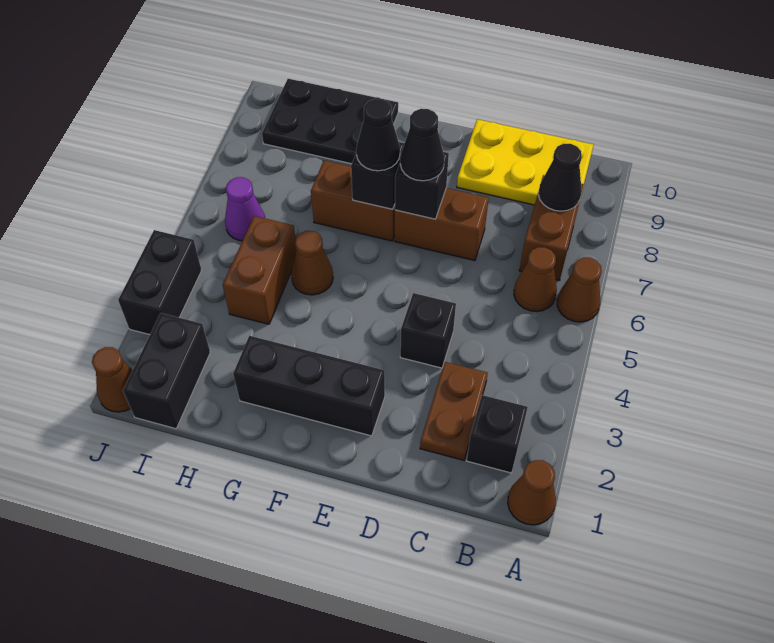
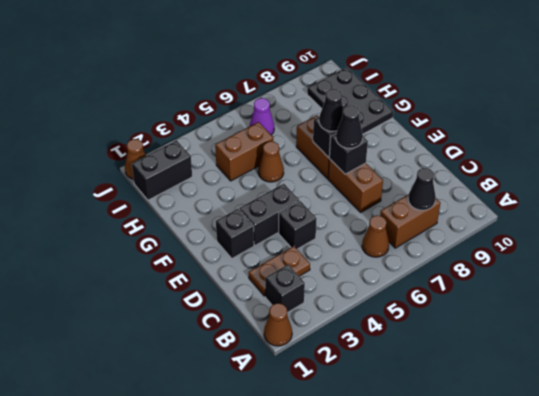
brown 1x1 cone [557,258,602,322] -> none
yellow 2x3 plate [457,119,594,205] -> none
black 1x3 brick [233,336,385,436] -> black 1x1 brick [216,209,254,258]
black 1x2 brick [118,230,202,335] -> black 1x2 brick moved to [239,184,300,245]

